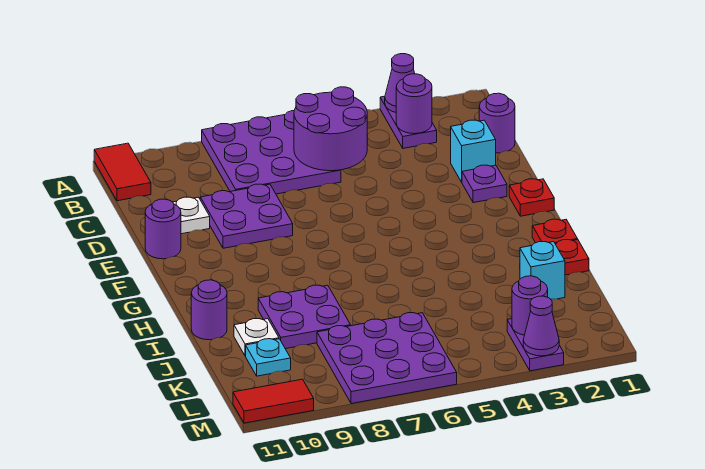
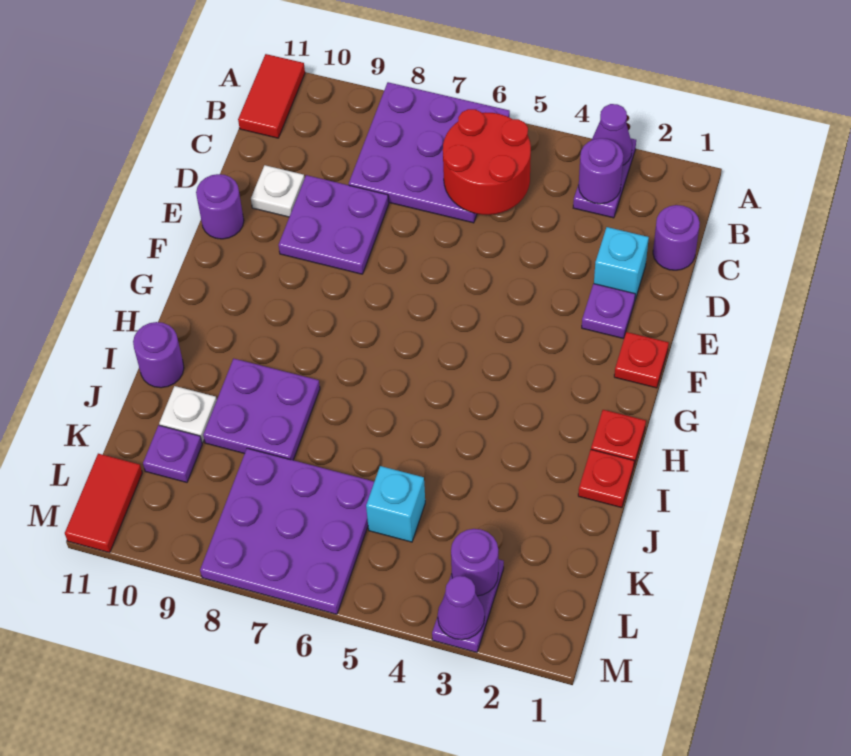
purple 2x2 round brick [294,87,367,171] -> red 2x2 round brick [443,109,531,215]
cyan 1x1 brick [520,242,565,299] -> cyan 1x1 brick moved to [366,466,425,542]
cyan 1x1 plate [246,339,291,376] -> purple 1x1 plate [143,425,202,482]
red 1x2 tile [233,379,314,423] -> red 1x2 tile turned to [65,454,142,553]

